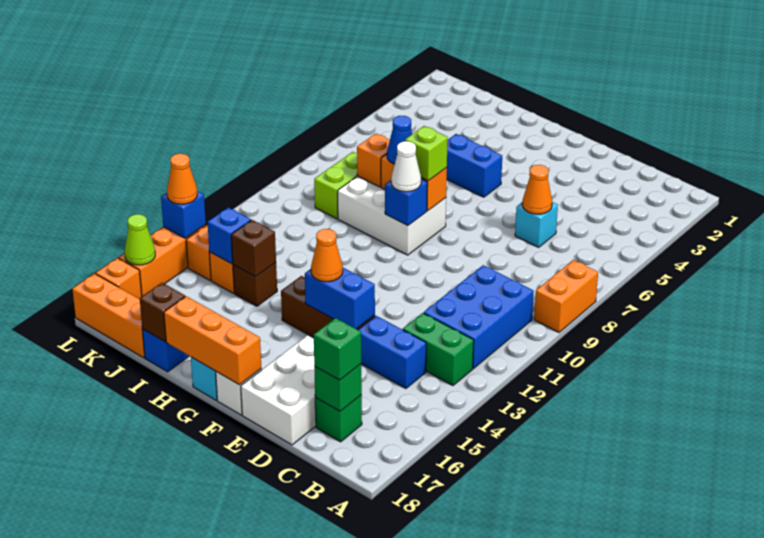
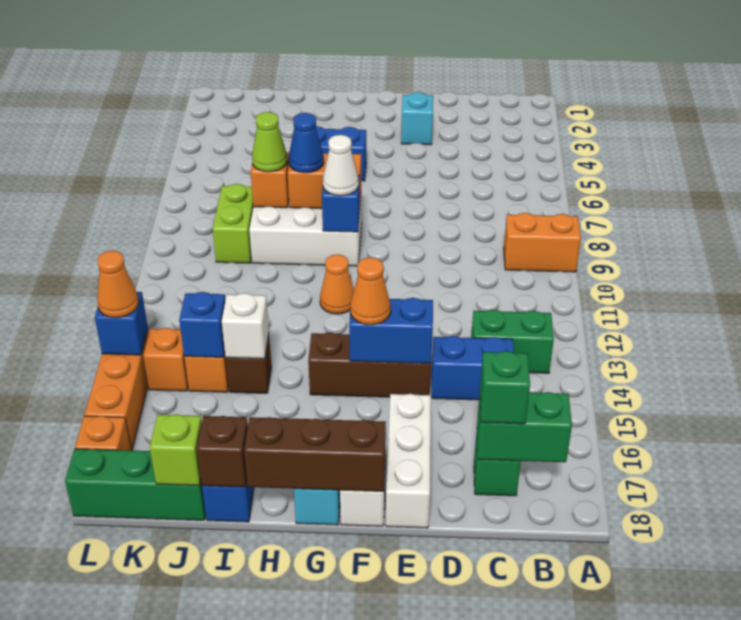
orange 1x2 brick [534,260,598,332] -> orange 1x2 brick turned to [504,213,581,272]
blue 2x3 brick [424,265,534,369] -> none
green 1x1 brick [314,364,362,411] -> green 1x2 brick [477,392,572,462]
cyan 1x1 brick [515,202,558,247] -> cyan 1x1 brick moved to [401,92,433,145]
orange 1x1 cone [522,165,552,214] -> orange 1x1 cone moved to [320,255,354,314]
white 2x3 brick [241,335,316,445] -> white 1x3 brick [386,394,431,528]
orange 1x3 brick [164,296,261,385] -> brown 1x3 brick [244,417,386,491]
lime 1x1 brick [405,126,448,181] -> lime 1x1 brick moved to [150,414,202,486]
brown 1x1 brick [231,220,276,277] -> white 1x1 brick [222,293,269,359]
orange 1x3 brick [72,274,145,358] -> green 1x3 brick [65,449,206,520]
lime 1x1 cone [125,214,155,265] -> lime 1x1 cone moved to [252,112,287,172]

